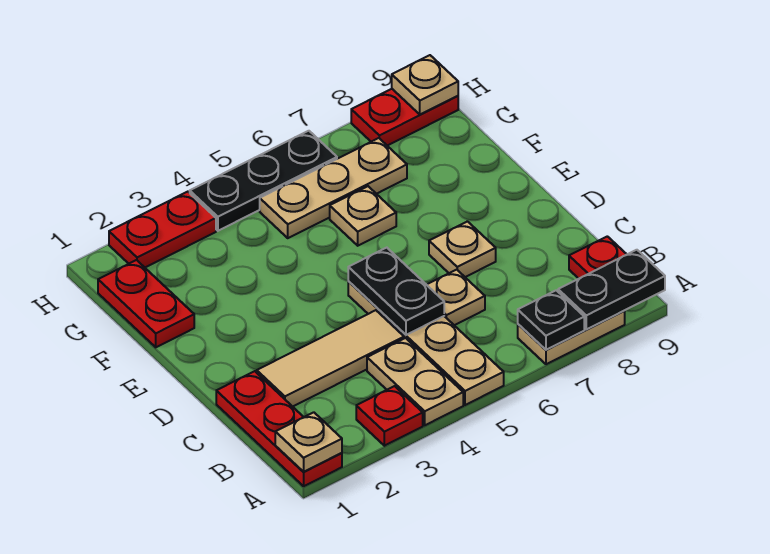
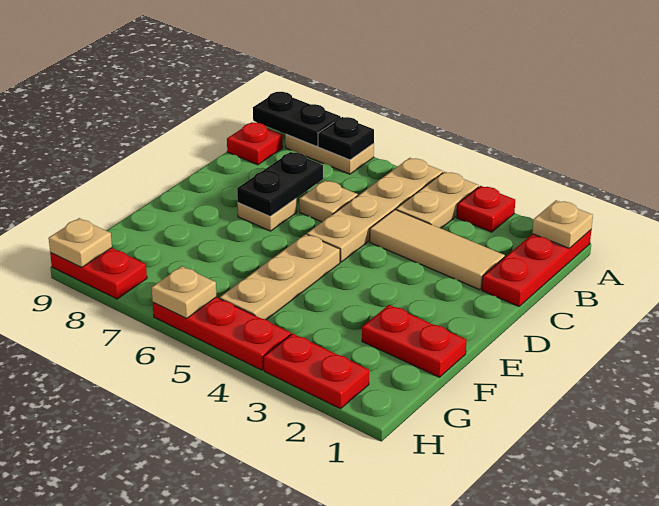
black 1x2 plate [348,248,444,335] -> black 1x2 plate moved to [237,152,323,216]
red 1x2 plate [98,260,194,347] -> red 1x2 plate turned to [362,305,466,377]
tan 1x1 plate [330,186,396,246] -> tan 1x1 plate moved to [152,266,216,318]
tan 1x3 plate [260,138,407,238] -> tan 1x3 plate turned to [220,234,340,320]
black 1x3 plate [190,131,337,231] -> red 1x3 plate [153,297,291,370]

